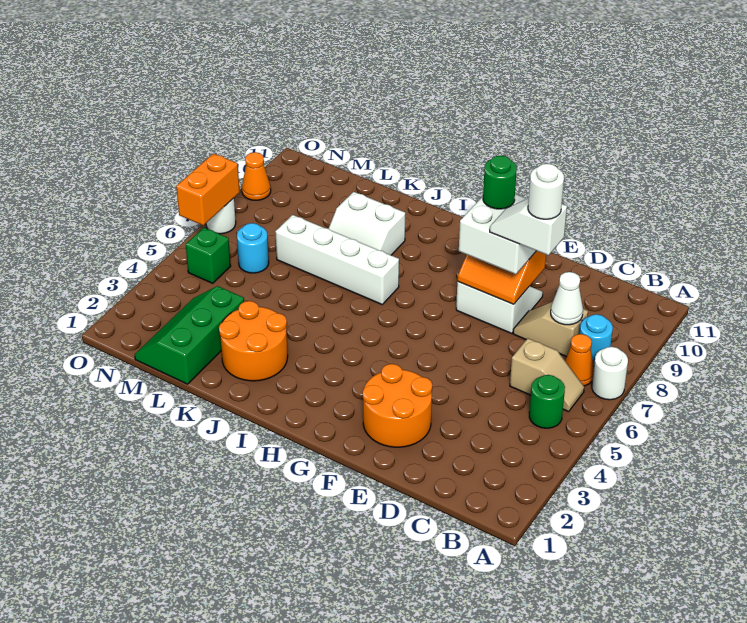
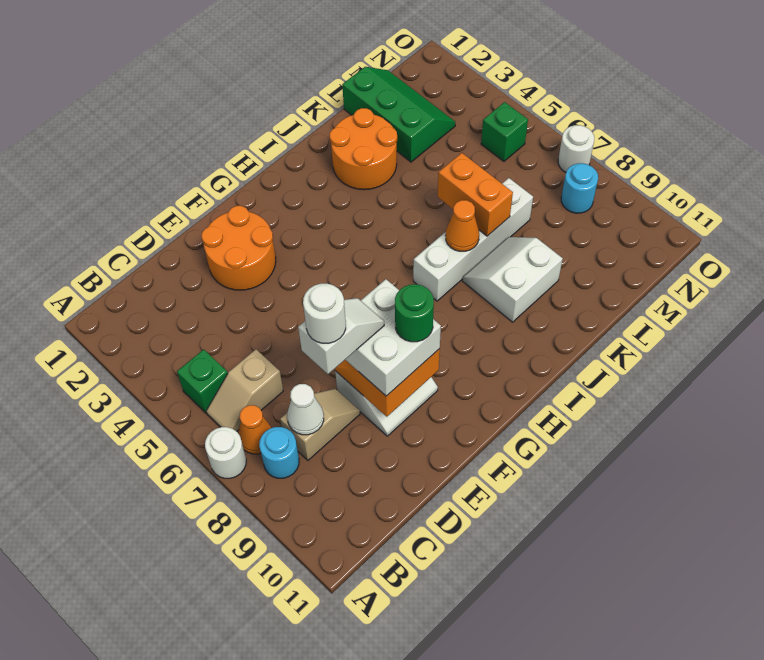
green 1x1 round brick [529,375,565,428] -> green 1x1 brick [177,349,228,413]
cyan 1x1 round brick [237,223,269,273] -> cyan 1x1 round brick moved to [561,163,598,213]
orange 1x2 brick [176,153,240,225] -> orange 1x2 brick moved to [438,153,513,236]
orange 1x1 cone [242,152,271,200] -> orange 1x1 cone moved to [446,200,479,251]

